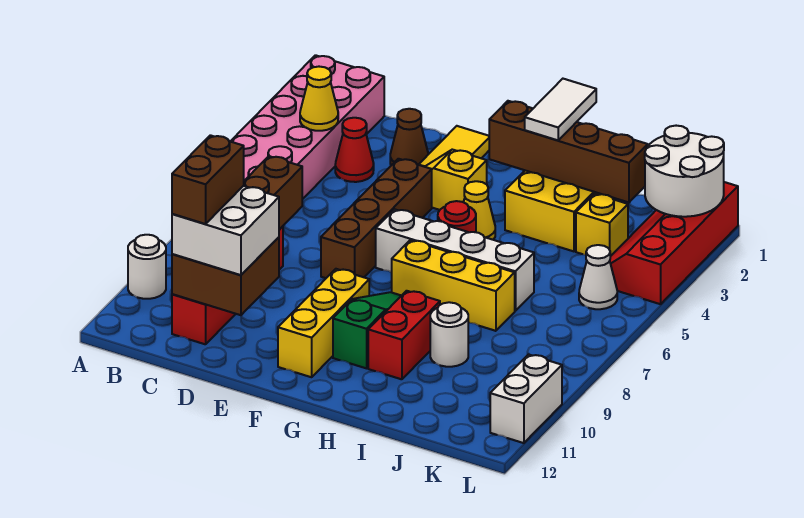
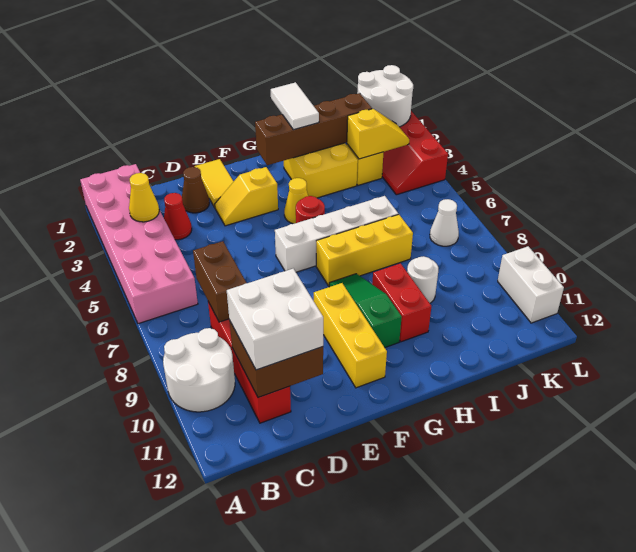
white 1x1 round brick [128,235,166,299] -> white 2x2 round brick [163,328,235,412]
brown 1x2 brick [172,135,244,224] -> none
brown 1x4 brick [321,159,432,278] -> none
none -> yellow 1x2 slope [347,109,409,159]
white 1x1 cone [579,245,617,309] -> white 1x1 cone moved to [430,199,459,246]

